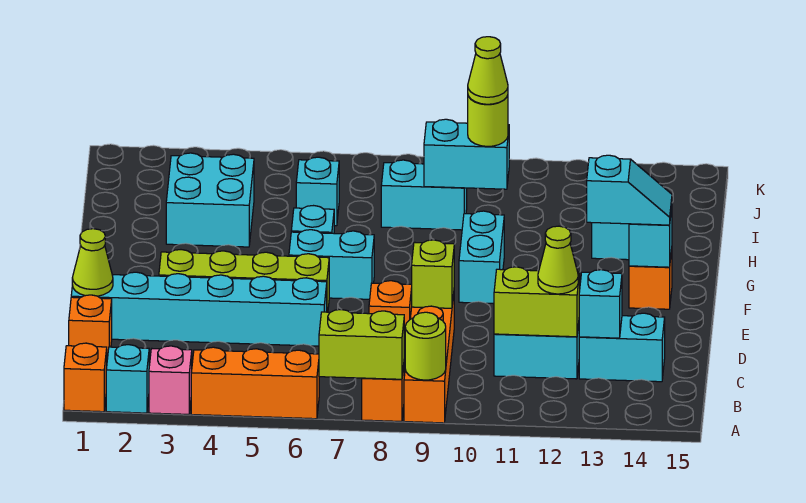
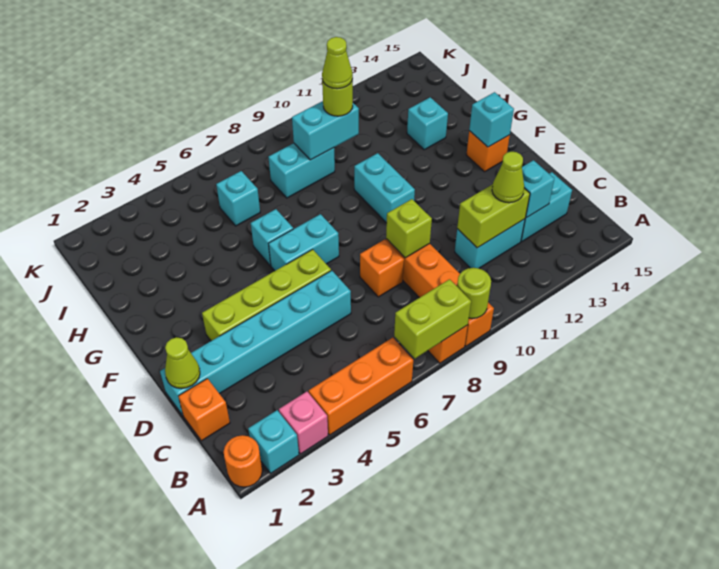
orange 1x1 brick [64,343,107,412] -> orange 1x1 round brick [224,435,262,487]
cyan 1x2 slope [587,155,672,225] -> none
cyan 2x2 brick [166,153,254,247] -> none

